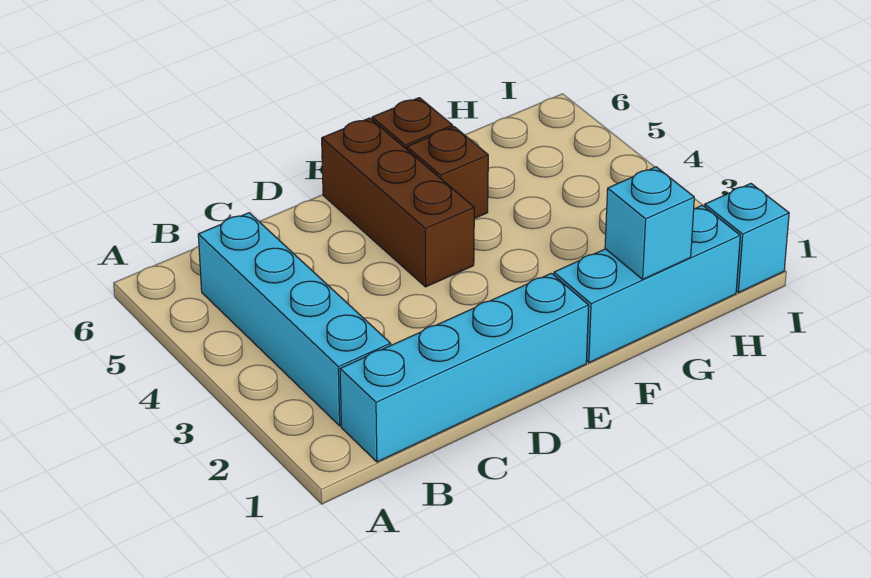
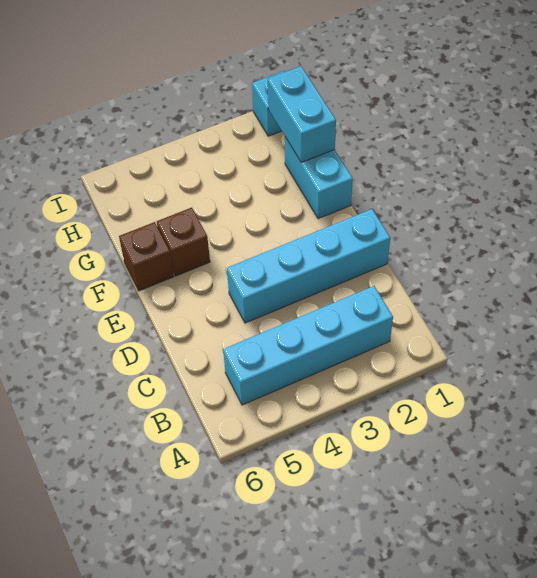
cyan 1x4 brick [340,273,589,462] -> cyan 1x4 brick turned to [227,209,390,323]
brown 1x3 brick [322,118,474,287] -> none
cyan 1x3 brick [554,205,740,363] -> cyan 1x2 brick [285,137,353,219]
cyan 1x1 brick [605,167,694,279] -> cyan 1x2 brick [268,66,336,162]

